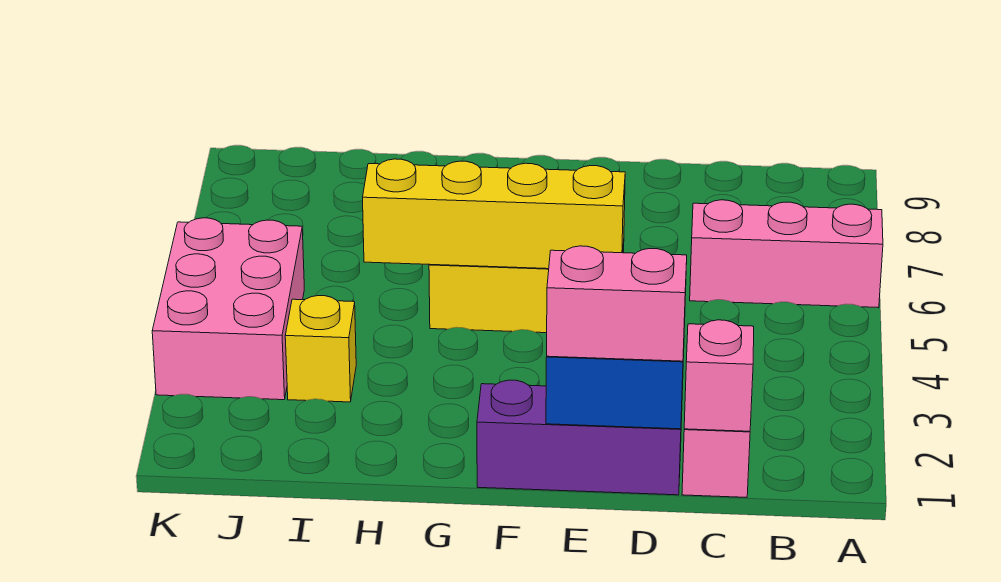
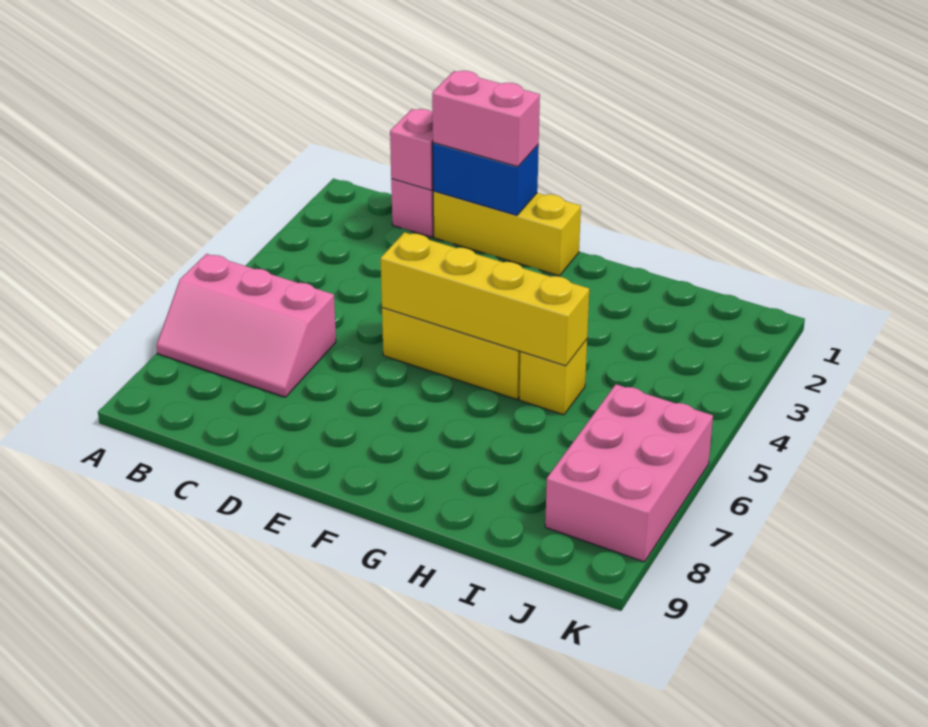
purple 1x3 brick [477,380,682,495] -> yellow 1x3 brick [433,191,581,276]
yellow 1x1 brick [285,296,356,402] -> yellow 1x1 brick moved to [519,339,587,415]
pink 2x3 brick [152,218,304,400] -> pink 2x3 brick moved to [545,384,713,562]

